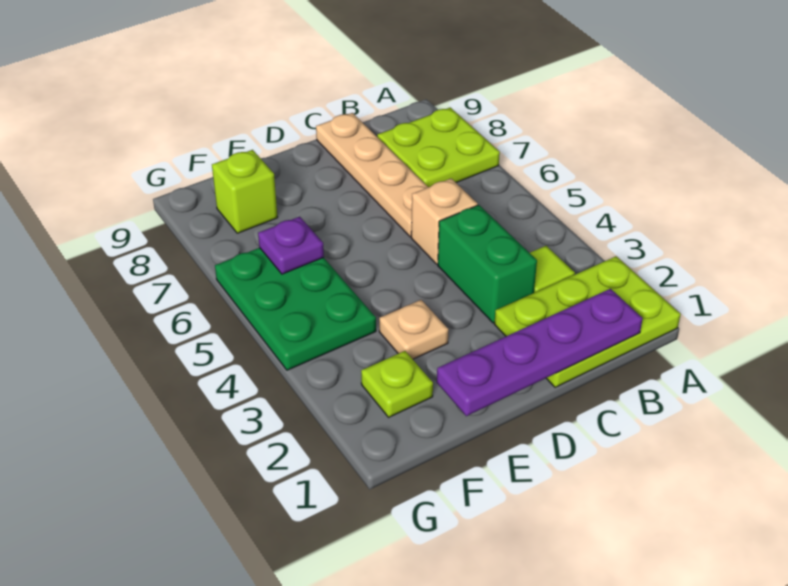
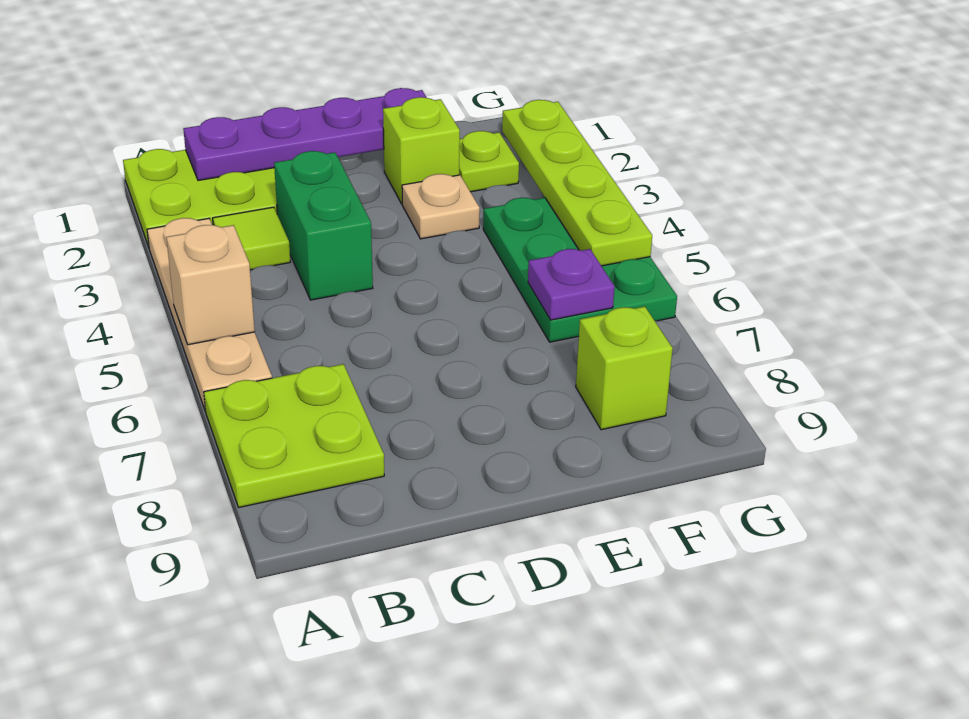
tan 1x1 brick [411,179,478,264] -> tan 1x1 brick moved to [166,225,255,345]
tan 1x4 plate [316,113,428,237] -> tan 1x4 plate moved to [147,218,272,411]
none -> lime 1x1 brick [383,97,460,204]
none -> lime 1x4 plate [502,100,652,266]

